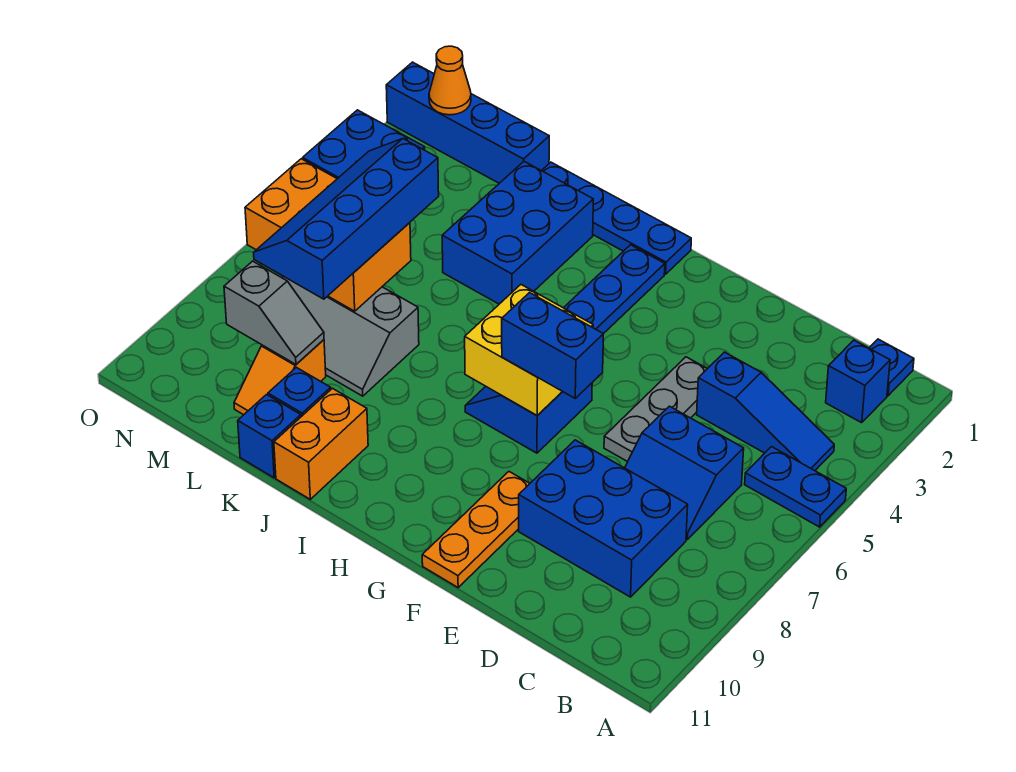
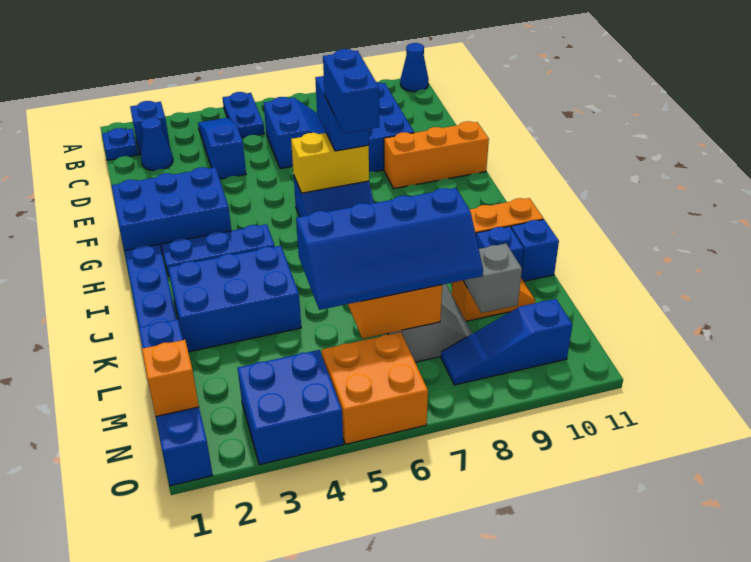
none -> blue 1x1 cone [400,43,429,92]
none -> blue 1x1 cone [141,118,173,171]
grey 1x3 plate [604,357,707,462] -> none
none -> blue 2x3 brick [111,167,231,254]
orange 1x3 plate [422,472,530,587] -> orange 1x3 brick [384,121,489,188]
yellow 2x2 brick [465,285,593,415] -> yellow 1x2 brick [291,133,369,193]
none -> blue 1x2 brick [323,49,379,133]
orange 1x1 cone [429,46,471,115] -> orange 1x1 brick [142,340,199,416]
none -> blue 1x3 slope [441,299,572,385]

